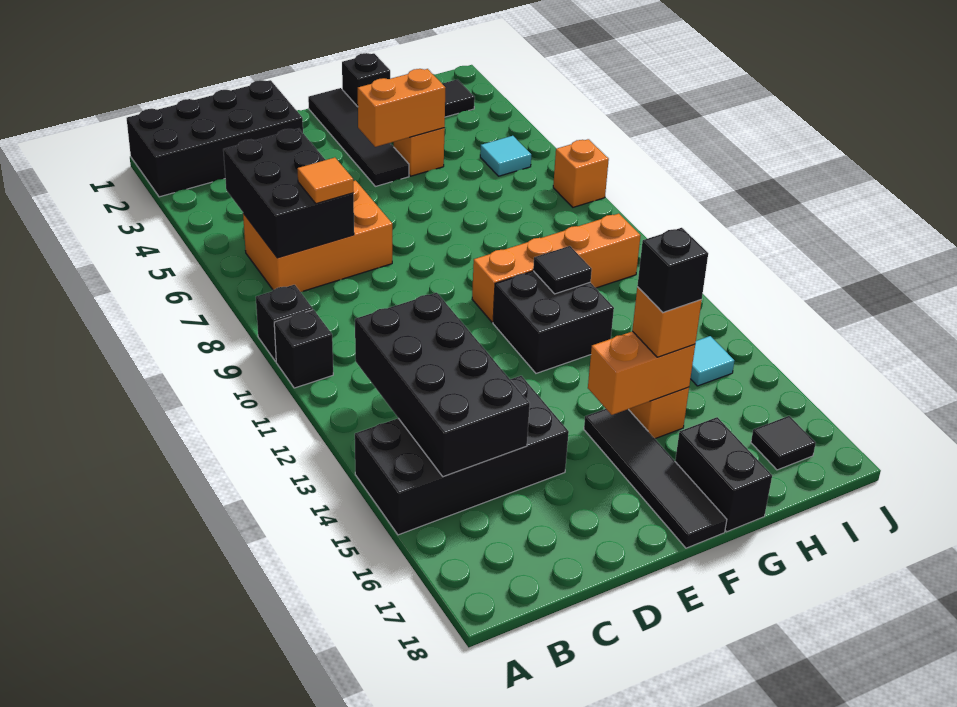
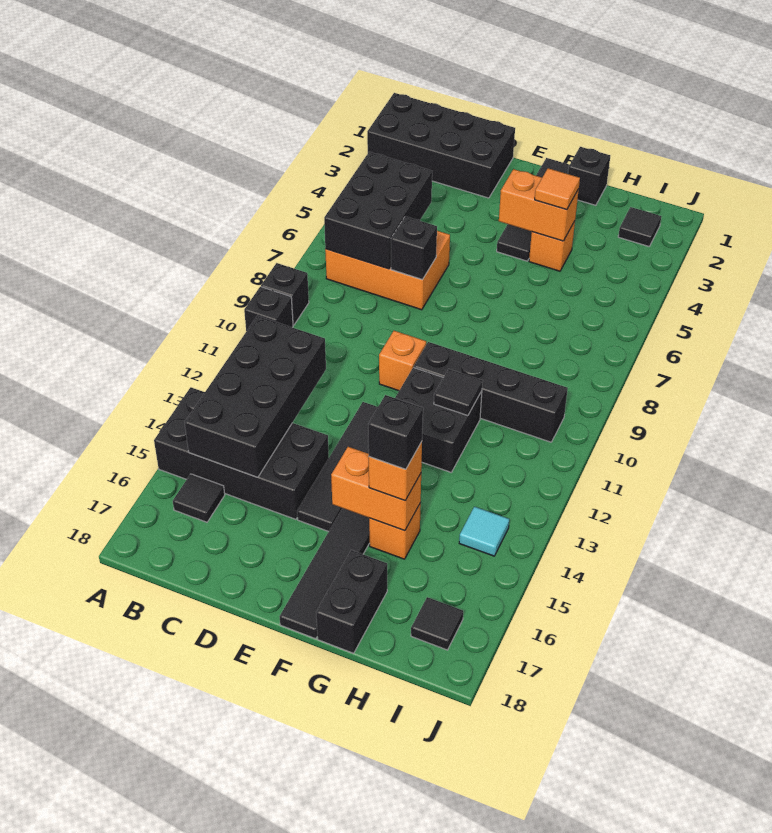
none -> black 1x1 tile [173,474,225,522]
orange 1x1 tile [297,158,354,204] -> orange 1x1 tile moved to [535,168,580,210]
none -> black 1x1 brick [391,216,437,280]
none -> black 1x4 tile [297,402,378,532]
orange 1x4 brick [472,214,641,322] -> black 1x4 brick [414,342,568,442]
cyan 1x1 tile [480,136,531,176] -> none
orange 1x1 brick [553,139,609,207] -> orange 1x1 brick moved to [379,331,426,391]

